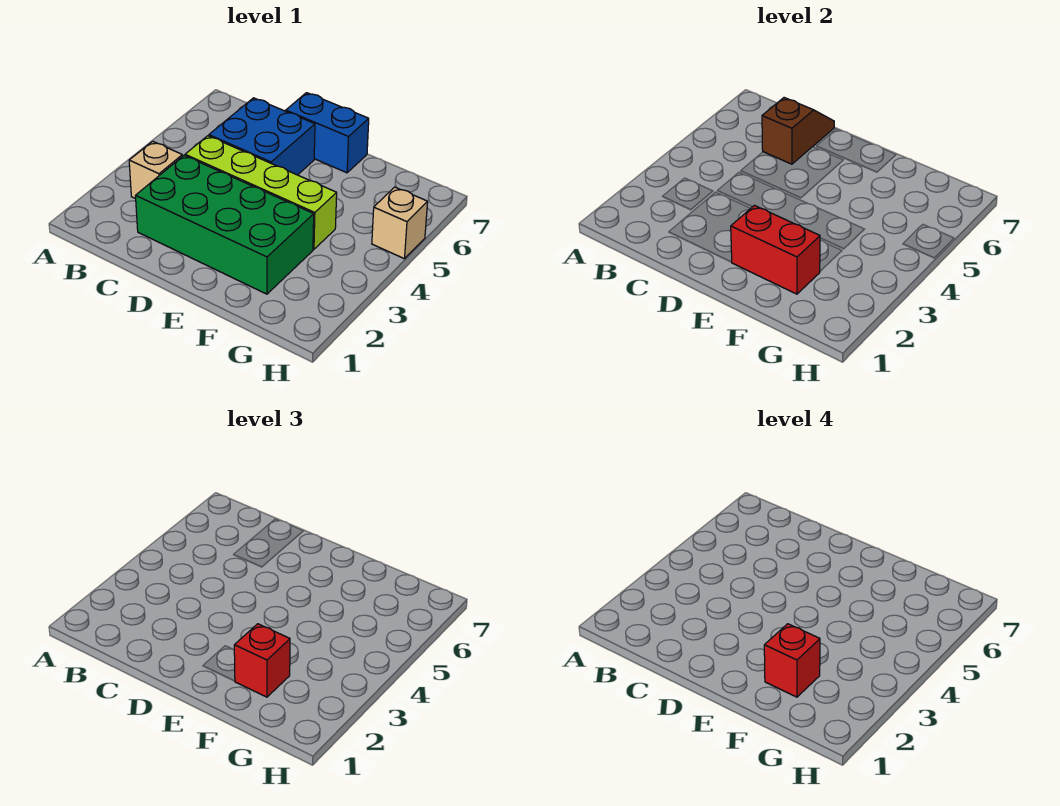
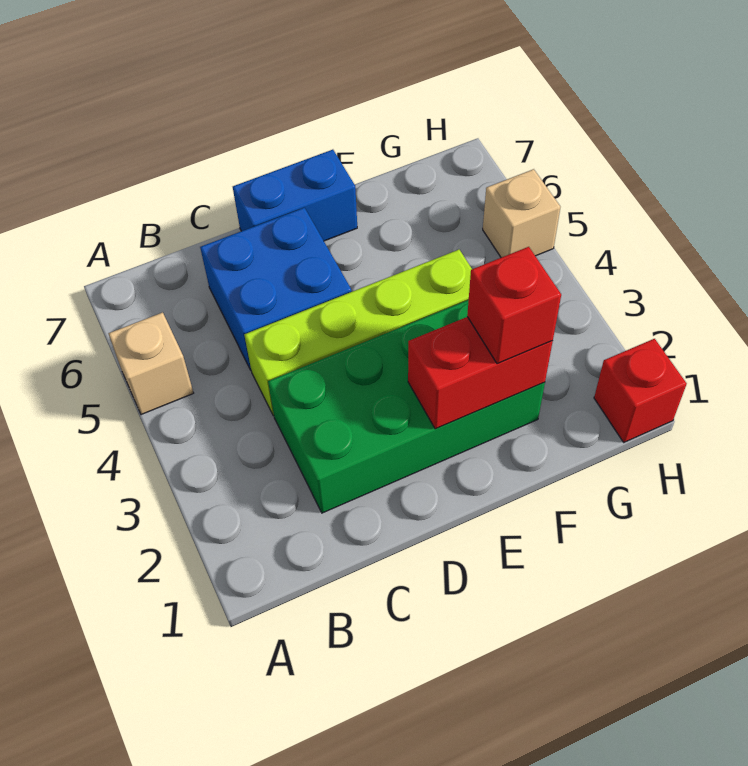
tan 1x1 brick [129,141,182,199] -> tan 1x1 brick moved to [108,312,193,415]
brown 1x2 slope [762,98,834,164] -> none
red 1x1 brick [764,624,820,697] -> red 1x1 brick moved to [594,339,687,442]

